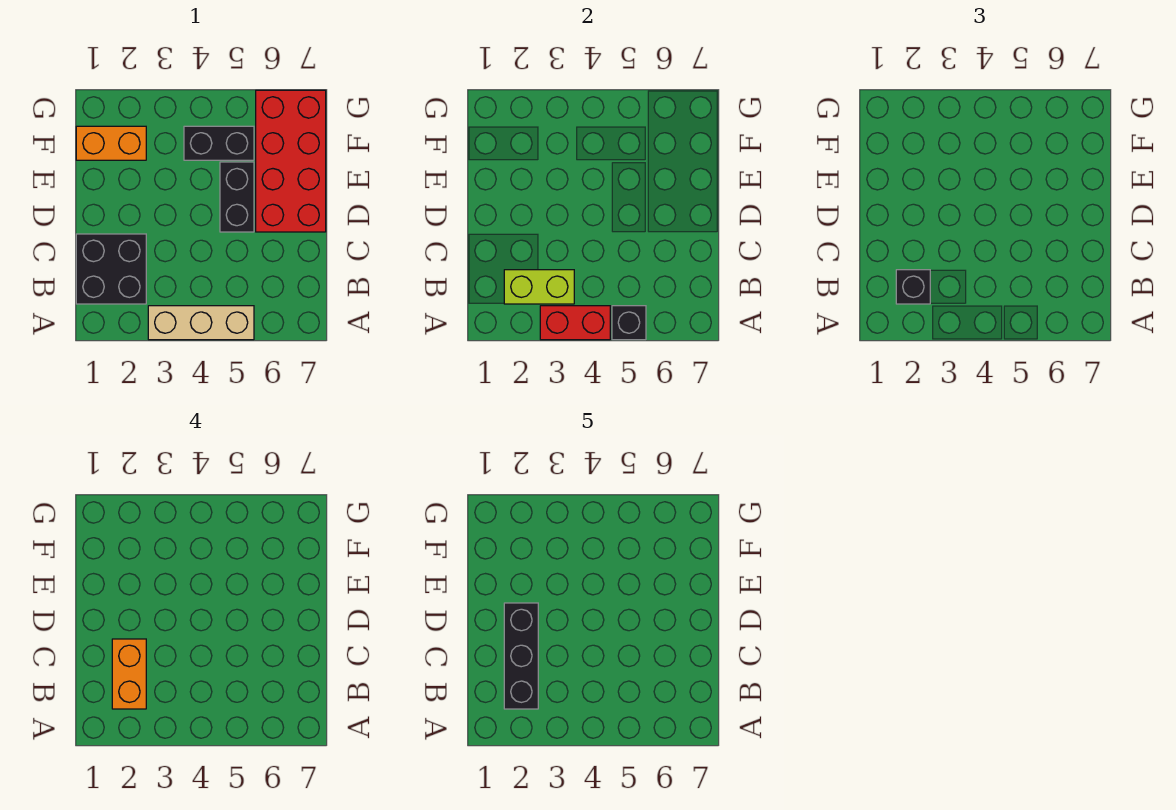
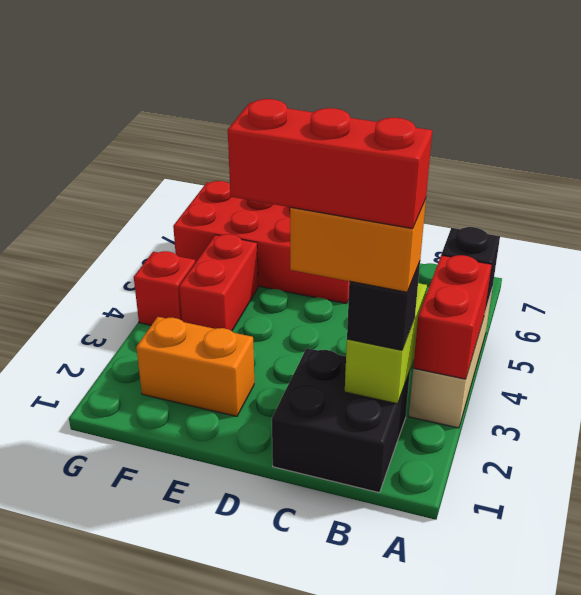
black 1x3 brick [504,603,538,709] -> red 1x3 brick [228,99,432,229]
black 1x2 brick [220,162,254,232] -> none
orange 1x2 brick [76,126,146,160] -> orange 1x2 brick turned to [136,317,254,416]
black 1x2 brick [184,126,254,160] -> red 1x2 brick [179,234,258,331]
none -> red 1x1 brick [134,251,196,325]

